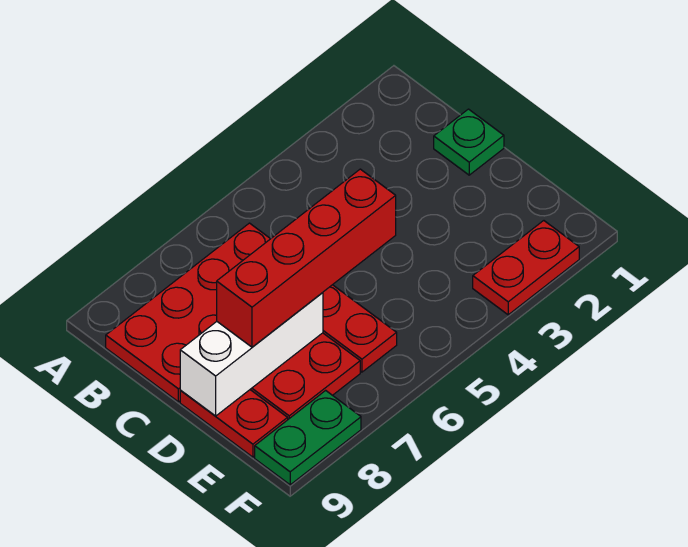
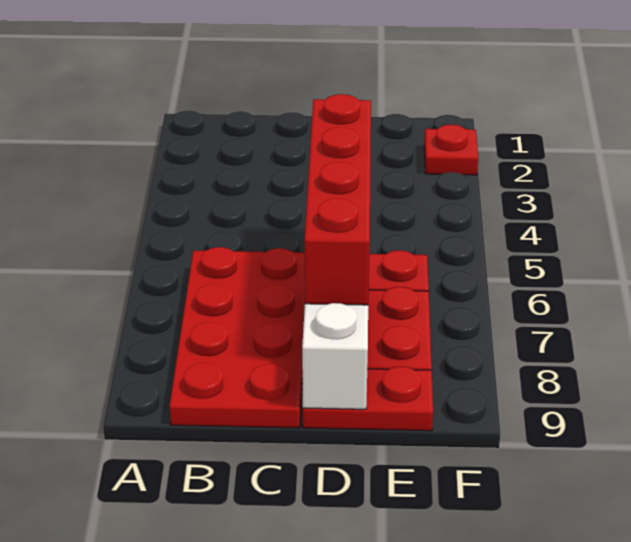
green 1x1 plate [434,109,504,175] -> none
red 1x2 plate [473,221,579,315] -> red 1x1 plate [424,125,478,175]
green 1x2 plate [255,390,361,485] -> none

